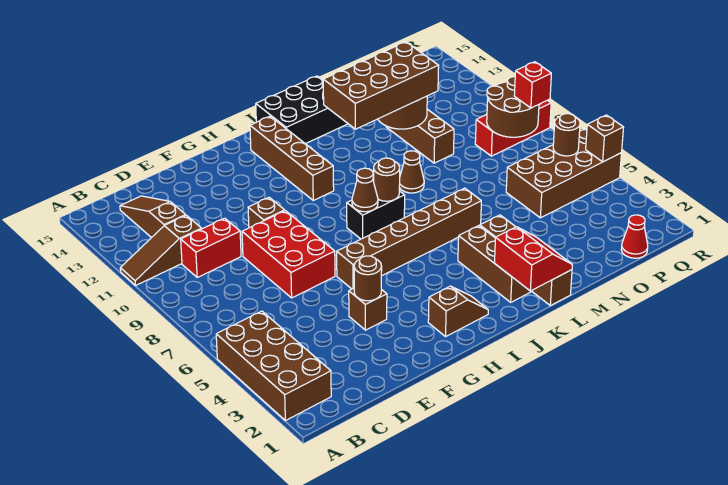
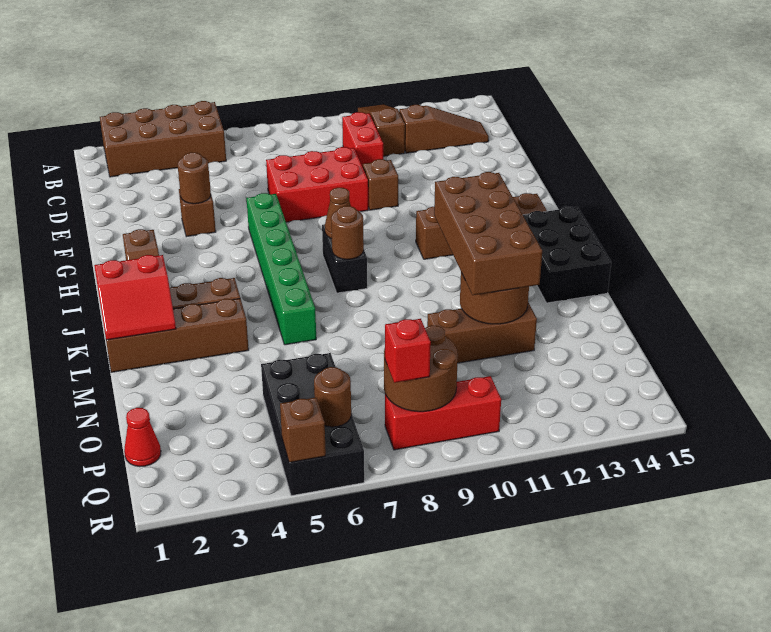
brown 1x6 brick [337,188,481,289] -> green 1x6 brick [246,193,316,345]
brown 1x1 cone [399,151,424,193] -> none
brown 2x4 brick [506,128,622,218] -> black 2x4 brick [261,353,364,496]
red 1x3 brick [475,100,551,156] -> red 1x3 brick turned to [385,376,501,450]

